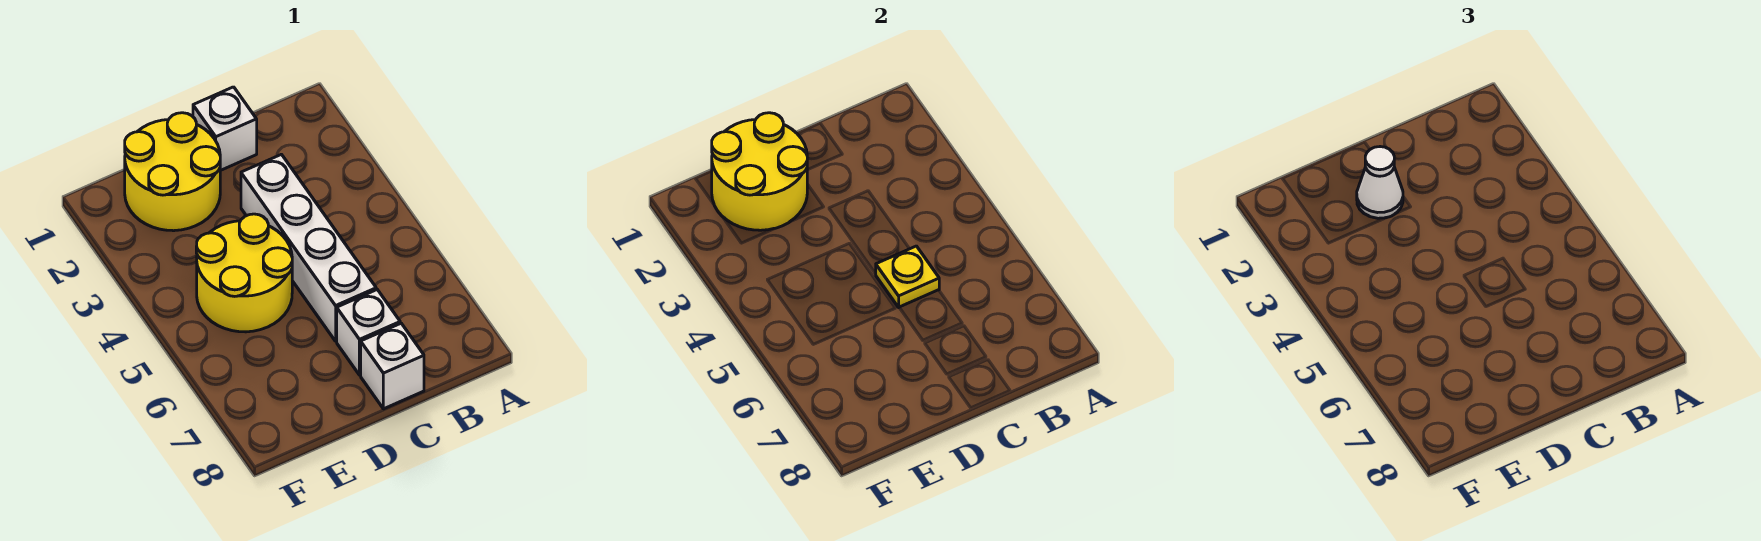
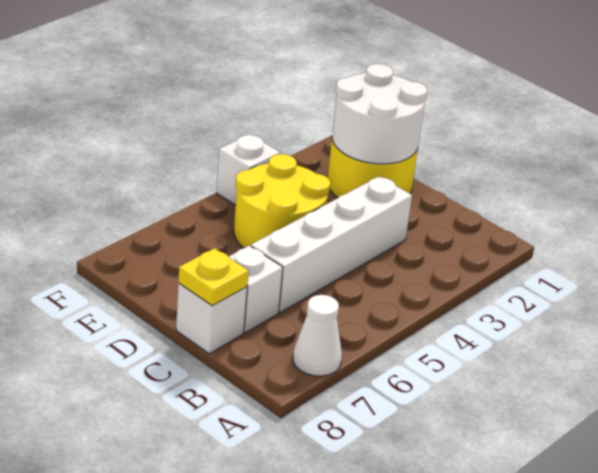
white 1x1 brick [193,87,257,171] -> white 1x1 brick moved to [217,134,280,205]
yellow 1x1 plate [875,246,939,307] -> yellow 1x1 plate moved to [178,248,249,306]
yellow 2x2 round brick [712,113,807,230] -> white 2x2 round brick [332,64,427,164]
white 1x1 cone [1357,147,1403,218] -> white 1x1 cone moved to [293,295,342,376]

